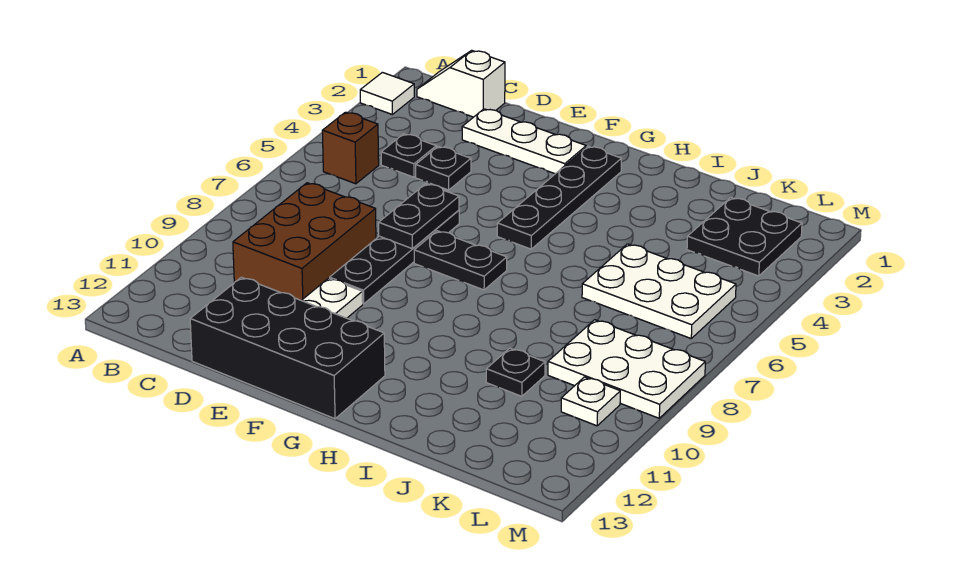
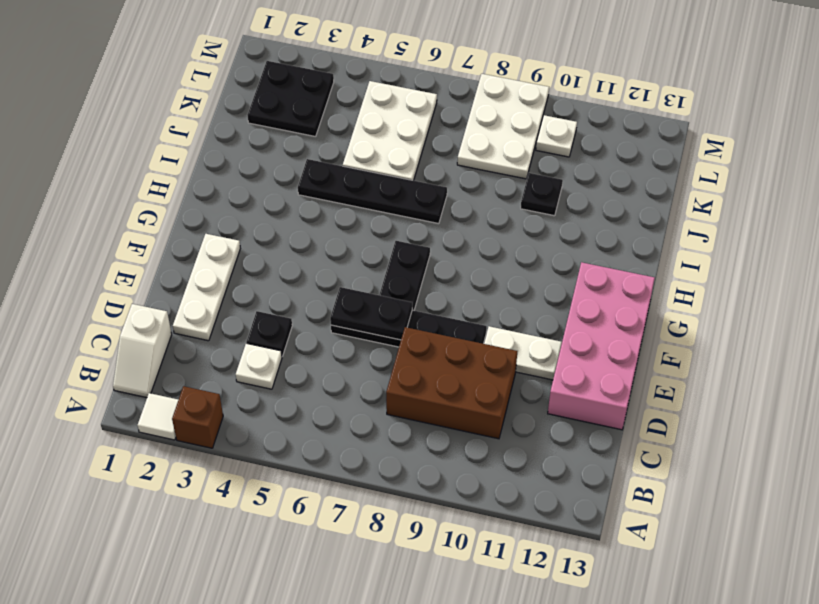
brown 1x1 brick [322,112,379,184] -> brown 1x1 brick moved to [172,386,223,448]
black 1x1 plate [381,134,436,177] -> white 1x1 plate [236,343,282,389]
black 2x4 brick [190,277,385,419] -> pink 2x4 brick [548,262,655,430]
black 1x4 plate [497,146,621,249] -> black 1x4 plate moved to [298,159,447,224]

